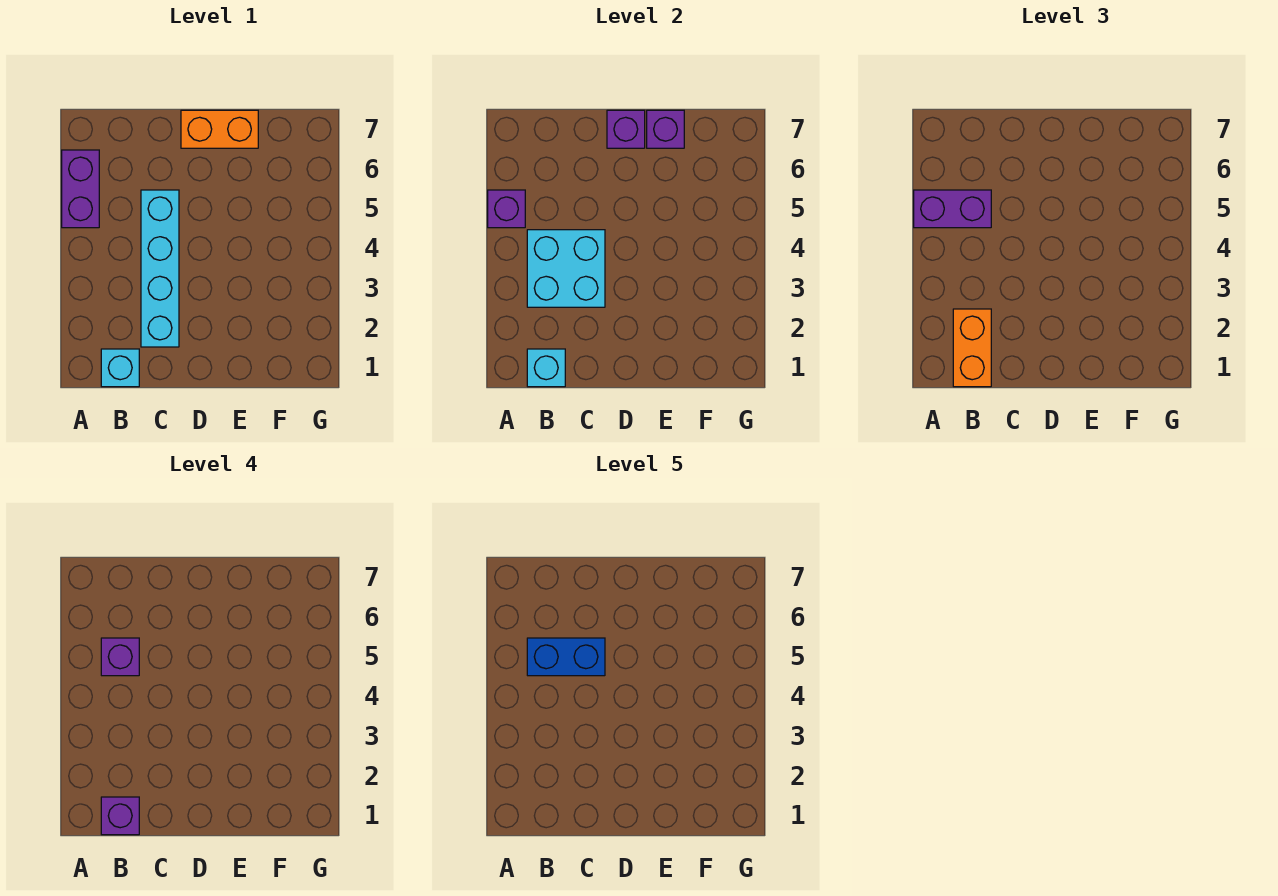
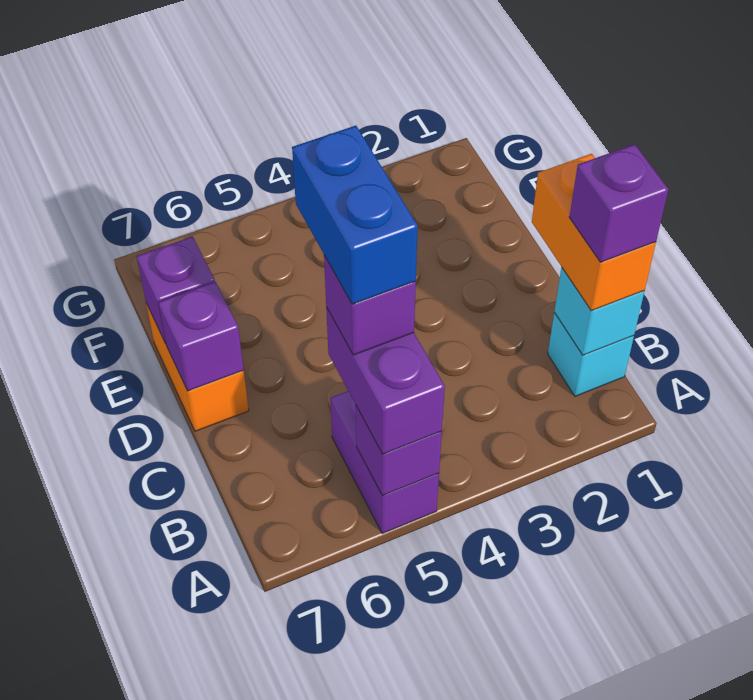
purple 1x2 brick [62,150,99,228] -> purple 1x2 brick turned to [330,391,439,534]
orange 1x2 brick [953,309,991,387] -> orange 1x2 brick turned to [532,154,656,311]
cyan 2x2 brick [527,230,605,307] -> none
cyan 1x4 brick [141,190,179,347] -> none

